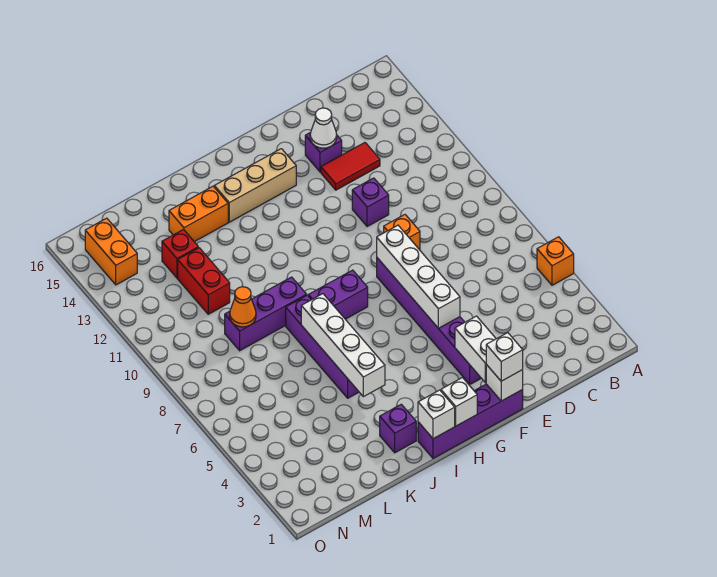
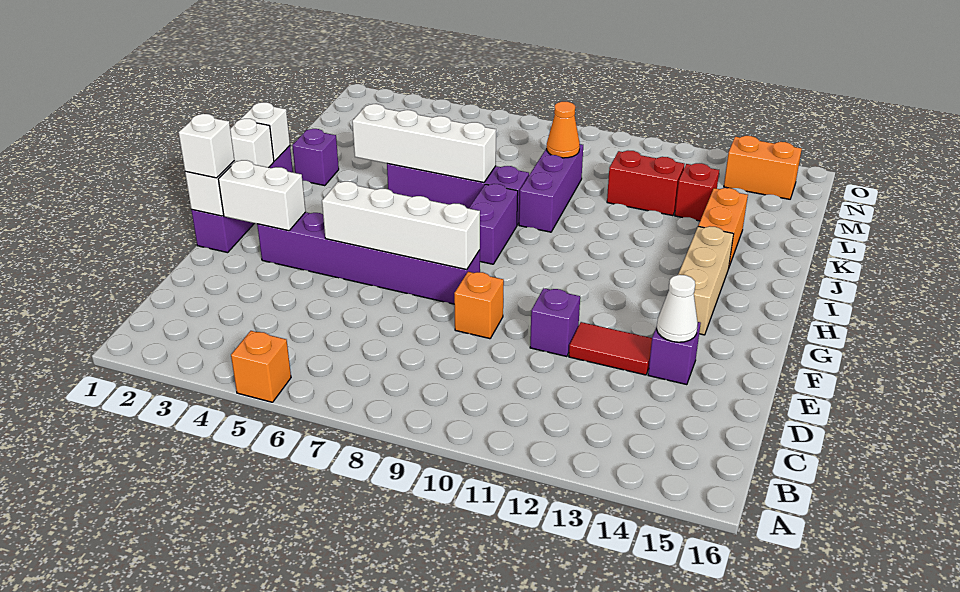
red 1x2 tile [321,143,380,190] -> red 1x2 tile turned to [569,322,652,375]

